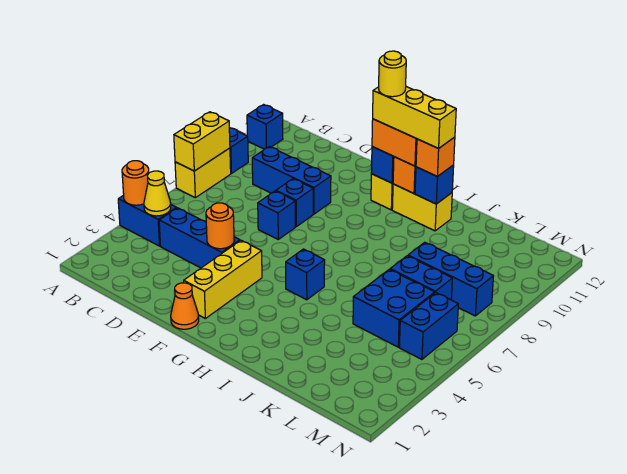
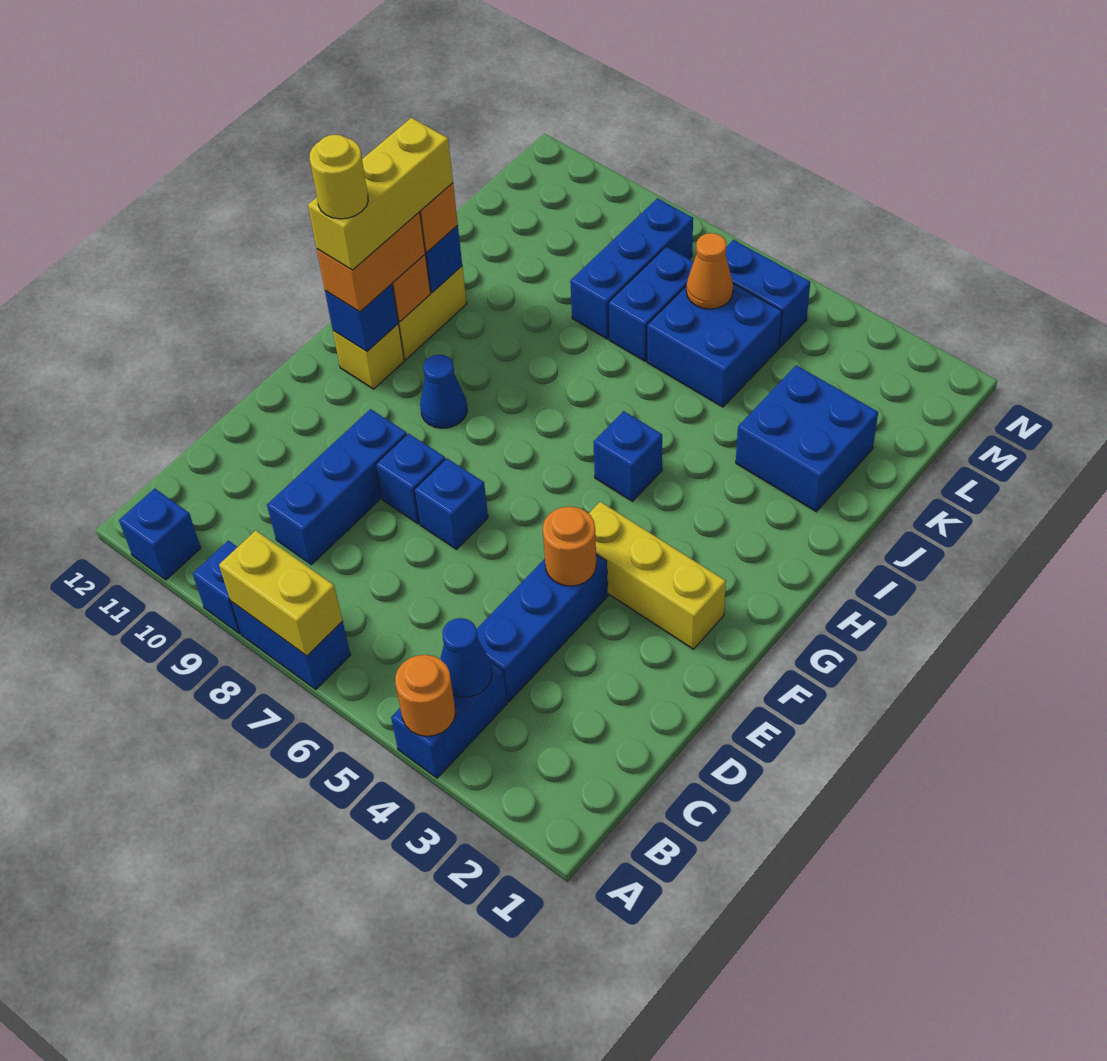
yellow 1x2 brick [175,148,231,198] -> blue 1x2 brick [231,602,351,689]
yellow 1x1 cone [144,171,171,216] -> blue 1x1 cone [440,618,492,697]
orange 1x1 cone [171,283,199,329] -> orange 1x1 cone moved to [686,233,733,309]
none -> blue 1x1 cone [420,355,467,428]
none -> blue 2x2 brick [736,365,878,512]

